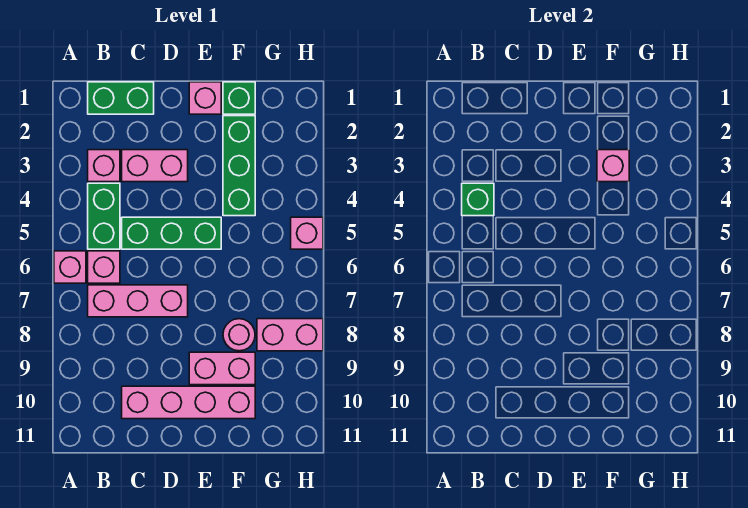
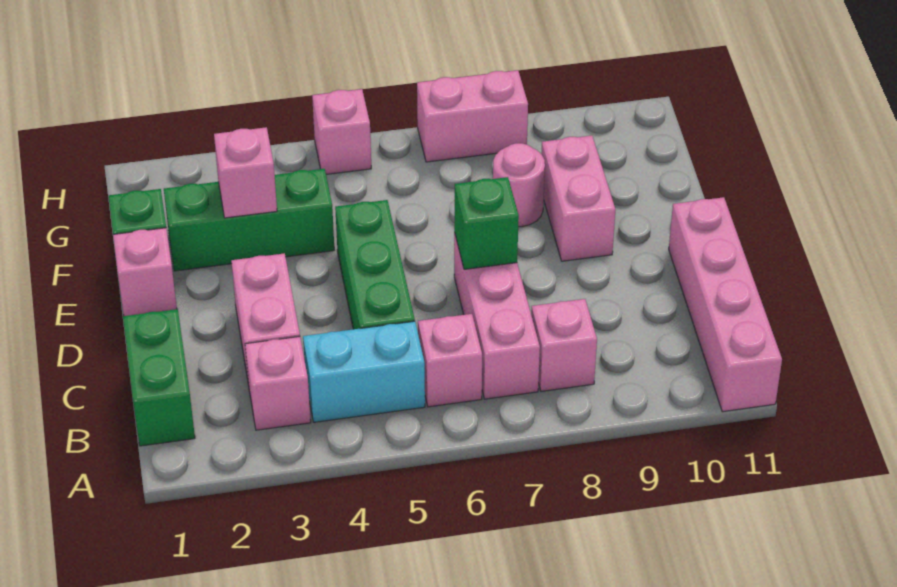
pink 1x1 brick [54,251,86,283] -> pink 1x1 brick moved to [531,299,597,391]
green 1x2 brick [88,183,120,249] -> cyan 1x2 brick [303,321,425,422]
green 1x1 brick [462,183,494,216] -> green 1x1 brick moved to [454,177,519,269]
pink 1x4 brick [122,386,255,419] -> pink 1x4 brick moved to [669,197,782,412]
pink 1x2 brick [257,319,323,351] -> pink 1x2 brick turned to [417,70,528,162]

